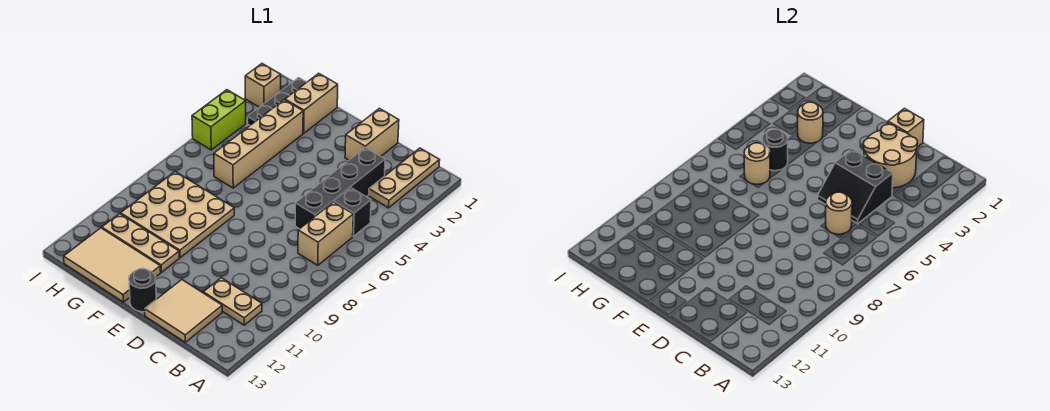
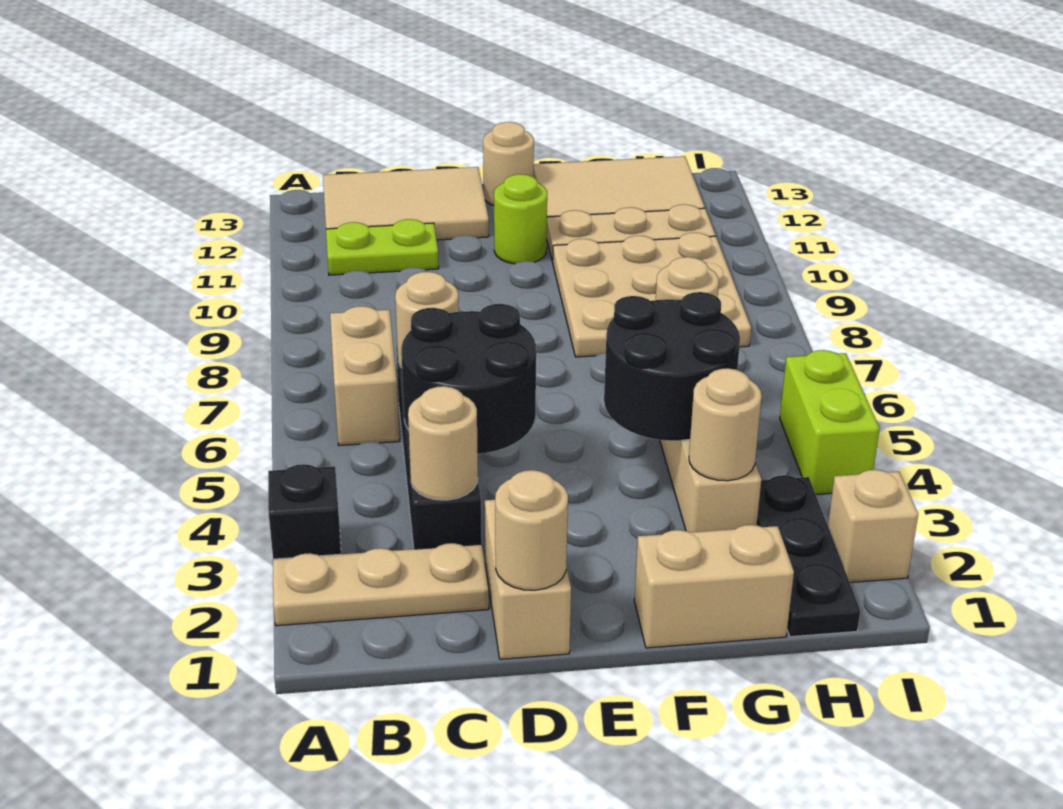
tan 1x3 plate [369,148,440,208] -> tan 1x3 plate turned to [273,543,489,626]
black 1x1 brick [334,188,371,236] -> black 1x1 brick moved to [268,464,341,559]
tan 1x2 plate [203,278,262,325] -> lime 1x2 plate [326,219,439,275]
tan 2x2 round brick [863,124,918,188] -> tan 1x1 round brick [408,386,478,500]
black 2x2 slope [818,149,893,224] -> black 2x2 round brick [401,304,536,454]
tan 2x2 tile [145,280,222,342] -> tan 2x3 tile [323,167,489,240]
tan 1x1 brick [888,108,924,147] -> tan 1x1 round brick [495,470,568,590]
none -> lime 1x1 round brick [494,174,547,264]
black 1x1 round brick [129,269,156,312] -> tan 1x1 round brick [483,122,534,206]
tan 1x2 brick [285,73,338,133] -> tan 1x2 brick turned to [634,525,794,648]
black 1x1 round brick [762,129,788,171] -> black 2x2 round brick [604,292,740,441]

